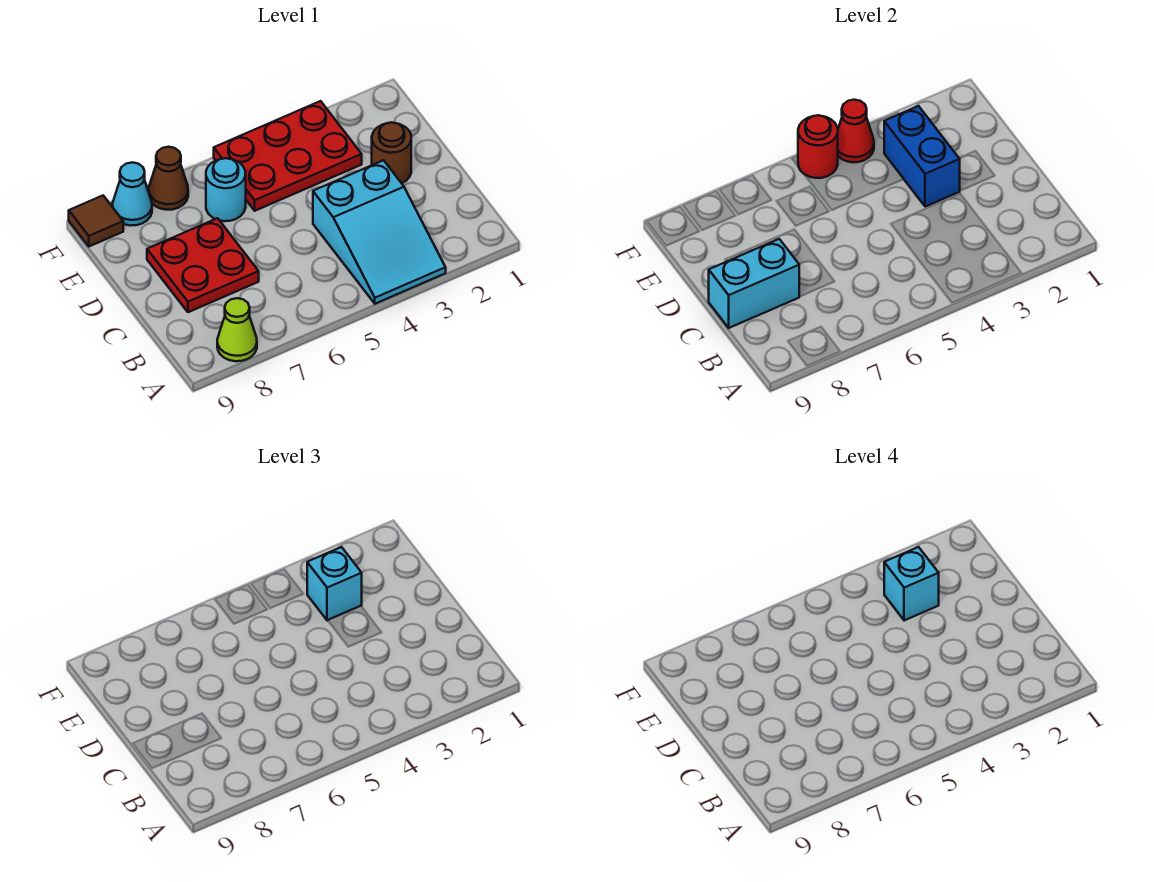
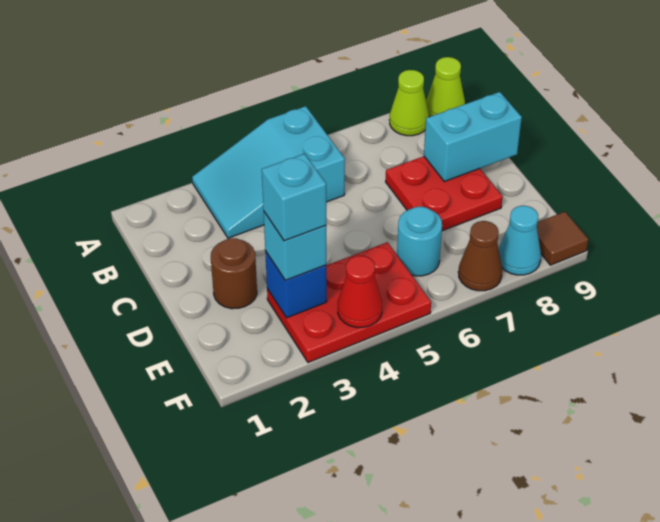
cyan 2x3 slope [313,160,446,304] -> cyan 2x3 slope turned to [192,106,345,238]
none -> lime 1x1 cone [426,57,465,117]
blue 1x2 brick [884,106,960,207] -> blue 1x1 brick [265,251,327,318]
red 1x1 round brick [798,115,838,178] -> none

